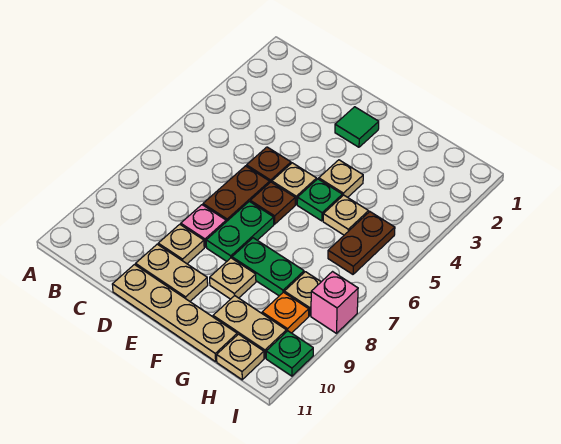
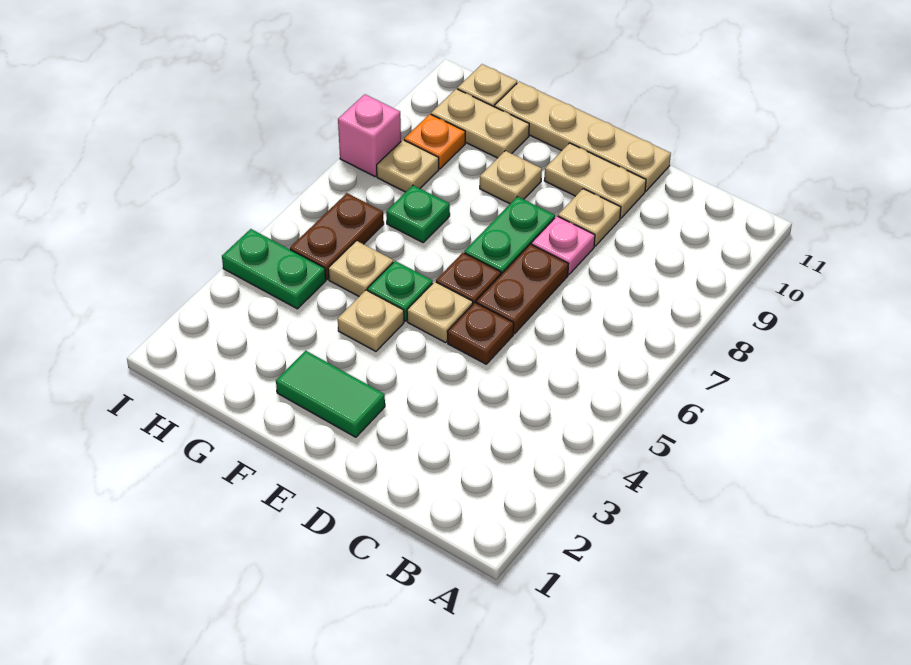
green 1x1 tile [335,107,379,147] -> green 1x2 tile [276,351,385,437]
green 1x2 plate [232,238,304,296] -> green 1x2 plate moved to [222,229,326,309]
green 1x1 plate [266,331,313,376] -> green 1x1 plate moved to [386,185,450,242]

